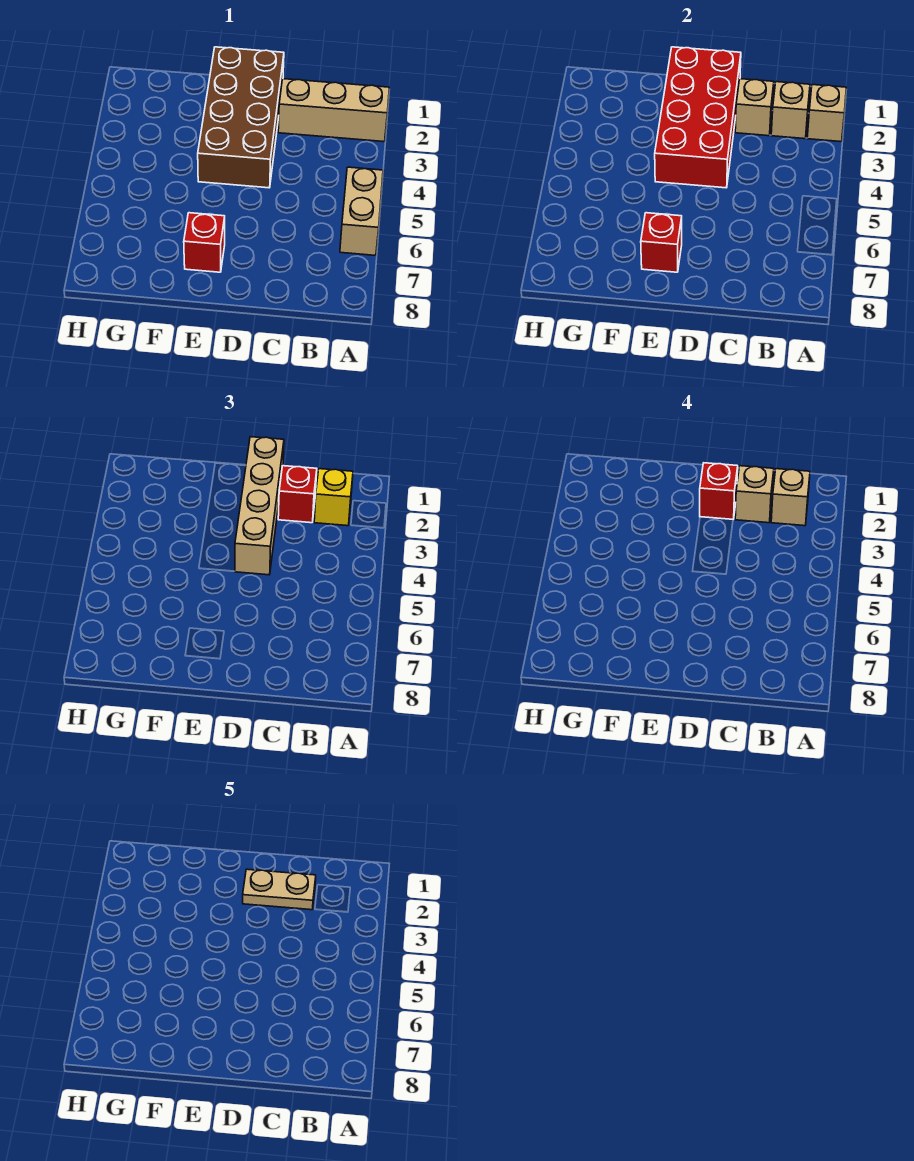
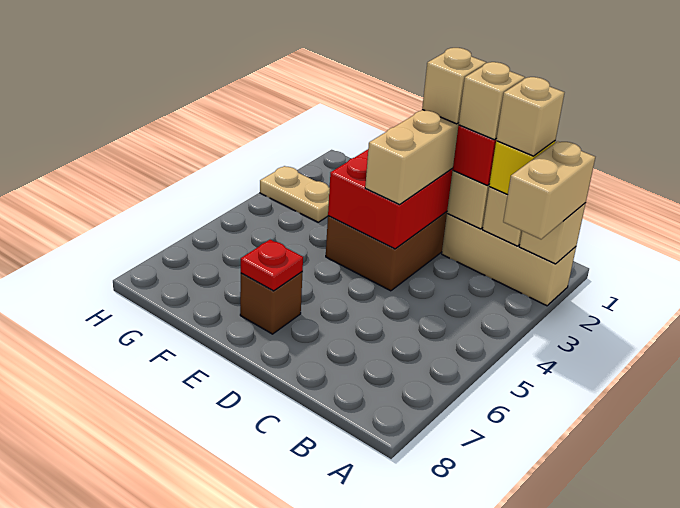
tan 1x2 brick [340,167,383,256] -> tan 1x2 brick moved to [503,141,595,239]
tan 1x2 plate [243,869,316,910] -> tan 1x2 plate moved to [260,166,330,222]
red 1x1 brick [700,463,738,519] -> tan 1x1 brick [422,48,486,124]
red 1x1 brick [184,213,225,272] -> brown 1x1 brick [240,272,303,334]
red 1x1 brick [641,213,682,272] -> red 1x1 plate [241,240,303,291]

